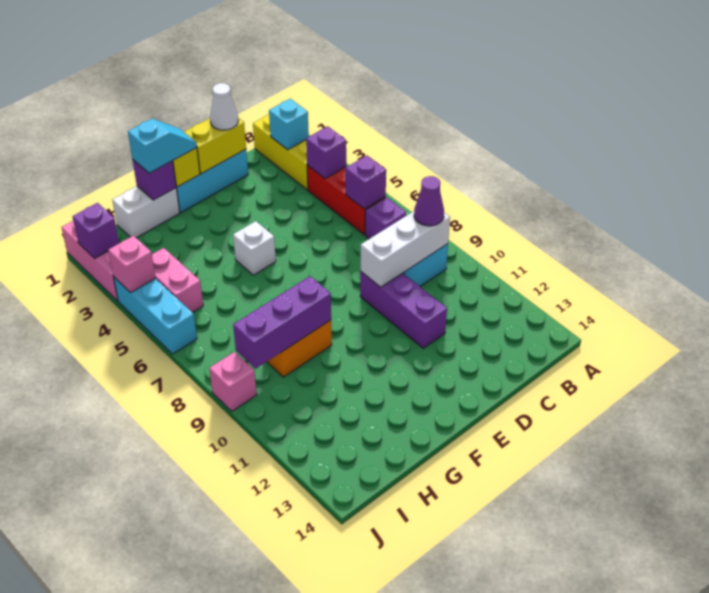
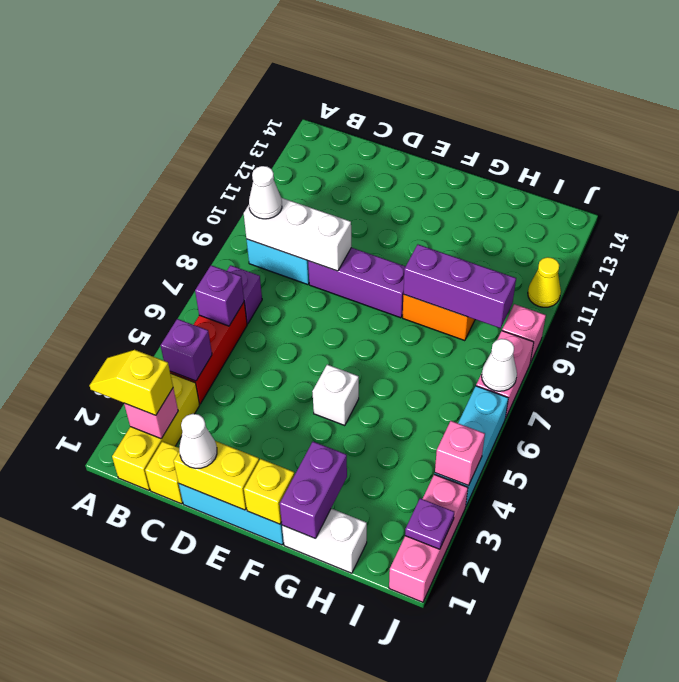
none -> yellow 1x2 slope [89,350,173,415]
cyan 1x1 brick [269,99,309,150] -> pink 1x1 brick [124,388,178,439]
purple 1x1 cone [414,176,444,226] -> white 1x1 cone [249,166,282,219]
none -> yellow 1x1 brick [145,441,183,504]
purple 1x3 brick [360,272,447,348] -> purple 1x3 brick turned to [308,248,406,318]
cyan 1x2 slope [128,119,197,173] -> none
purple 1x1 brick [133,160,176,200] -> purple 1x2 brick [280,442,347,539]
pink 1x2 brick [152,248,203,313] -> pink 1x2 brick moved to [476,331,534,419]
purple 1x1 brick [73,203,119,258] -> purple 1x1 plate [405,498,454,549]
none -> white 1x1 cone [482,339,517,391]
none -> yellow 1x1 cone [528,257,561,307]

